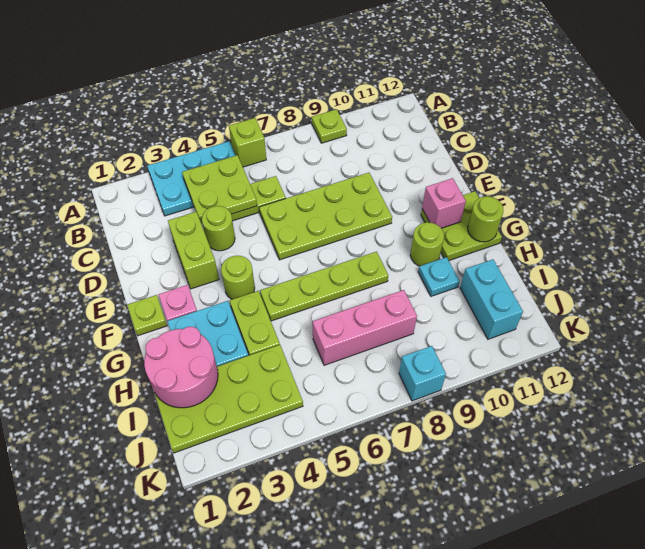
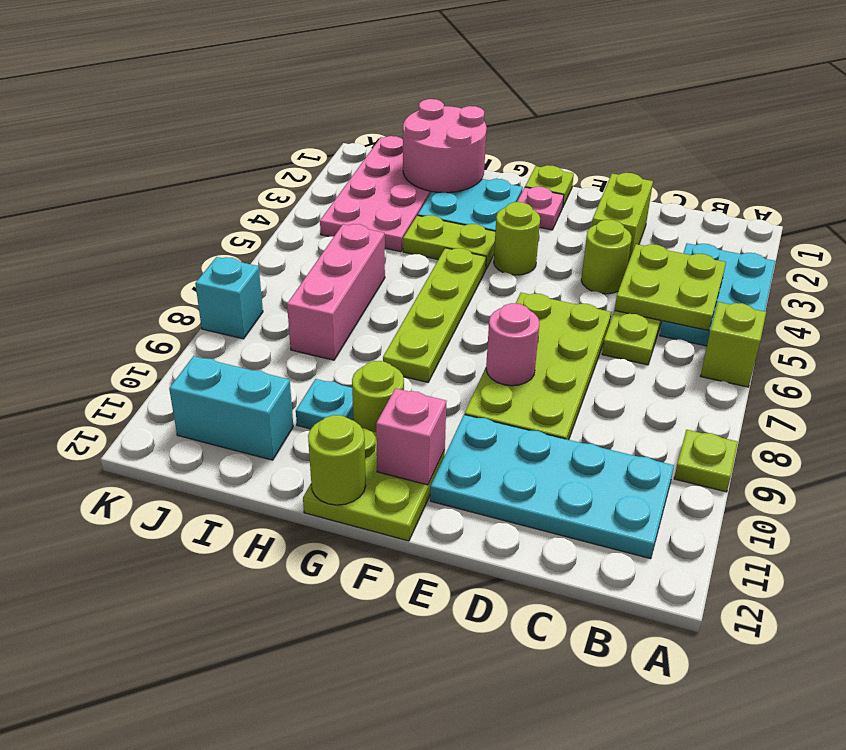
none -> cyan 2x4 plate [430,415,674,559]
lime 1x2 brick [168,212,219,289] -> lime 1x2 brick turned to [592,173,653,266]
none -> pink 1x1 round brick [486,303,540,386]
lime 2x4 plate [154,345,303,453] -> pink 2x4 plate [320,136,432,252]

